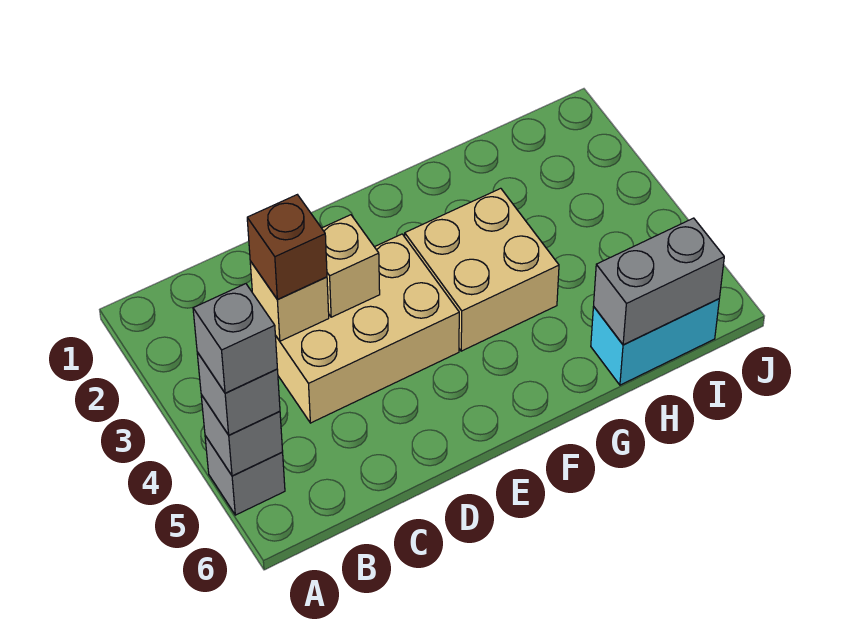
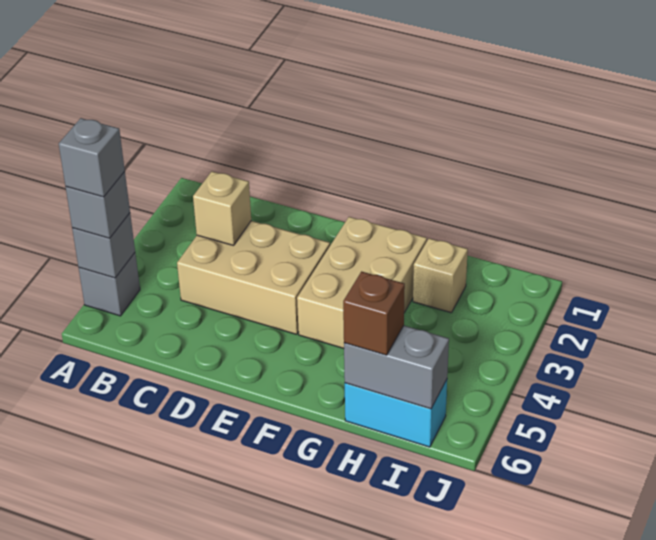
brown 1x1 brick [247,195,327,299] -> brown 1x1 brick moved to [343,271,405,355]
tan 1x1 brick [322,215,380,317] -> tan 1x1 brick moved to [413,238,468,313]
tan 2x2 brick [405,188,559,351] -> tan 2x3 brick [297,217,427,348]

